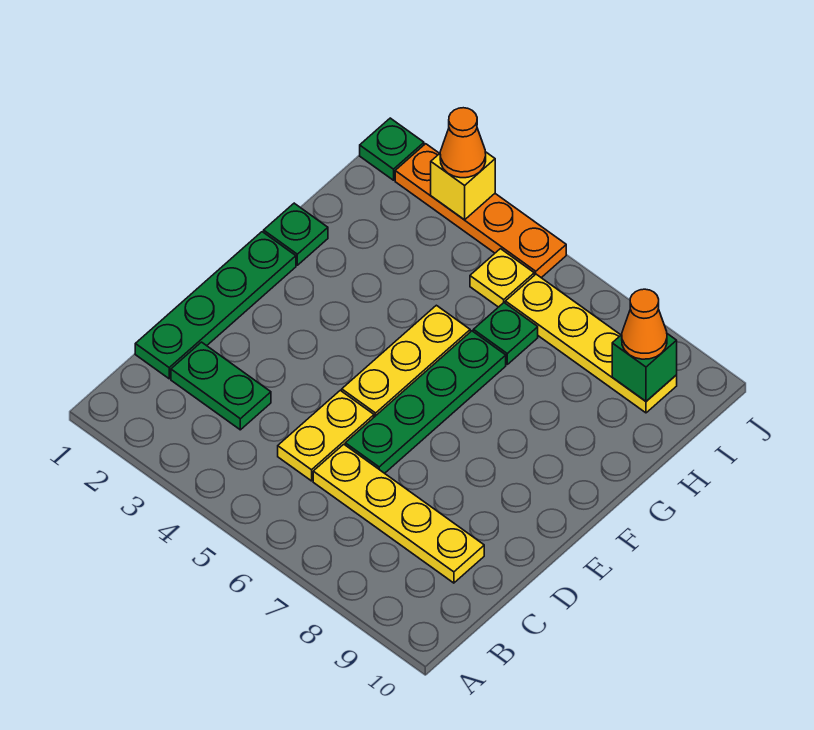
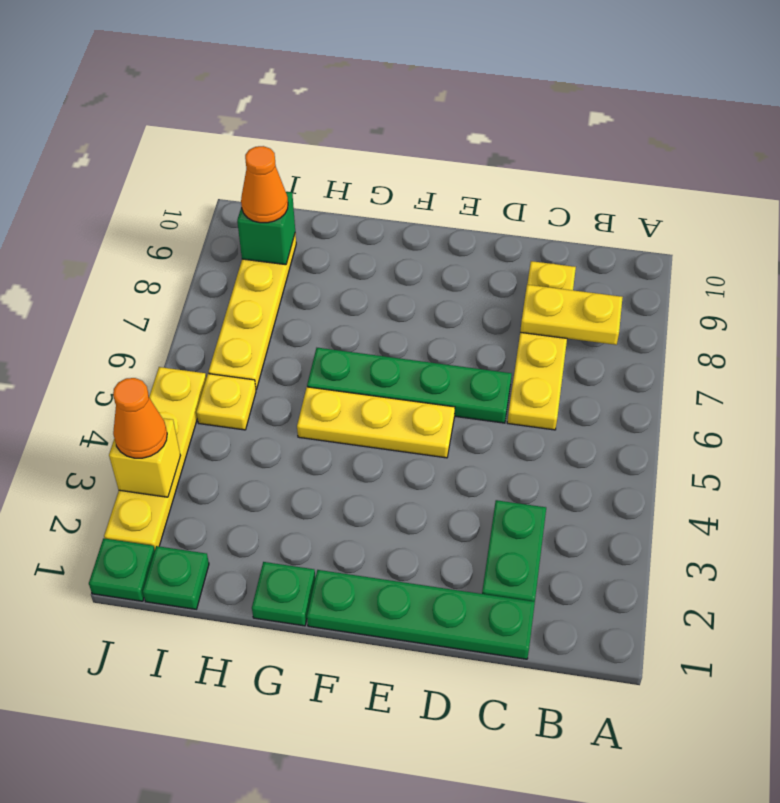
yellow 1x2 plate [278,390,374,481] -> yellow 1x2 plate moved to [520,285,623,345]
green 1x1 plate [473,303,538,364] -> green 1x1 plate moved to [143,546,209,609]
orange 1x4 plate [395,144,566,278] -> yellow 1x4 plate [104,367,206,549]

